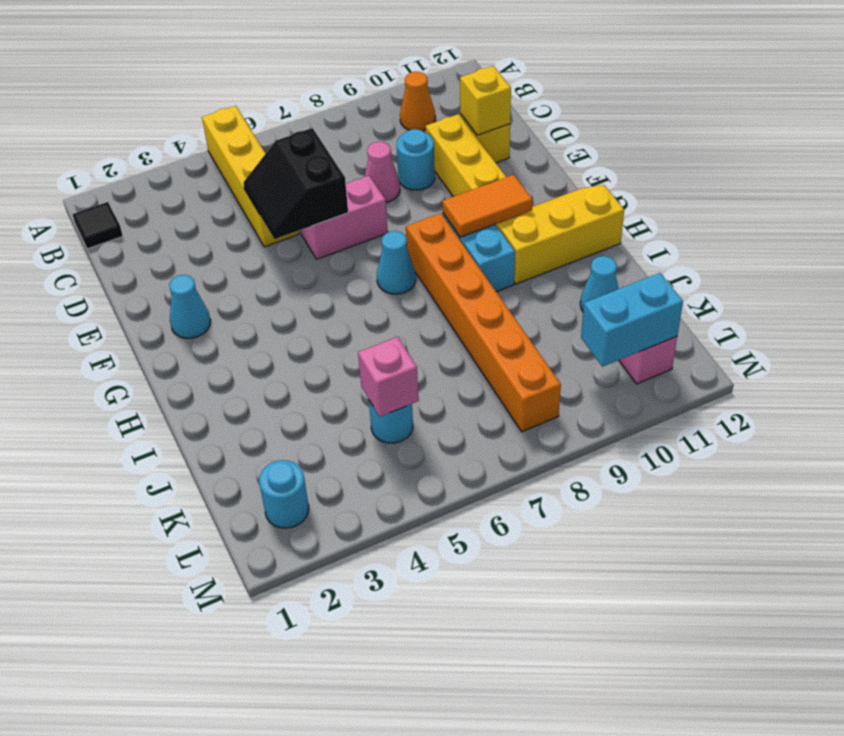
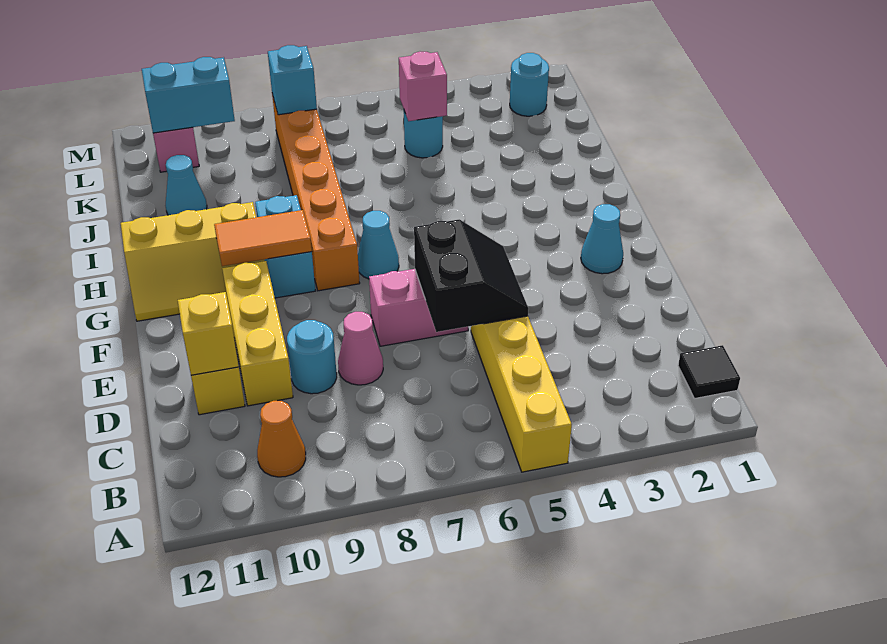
none -> cyan 1x1 brick [268,45,317,115]

